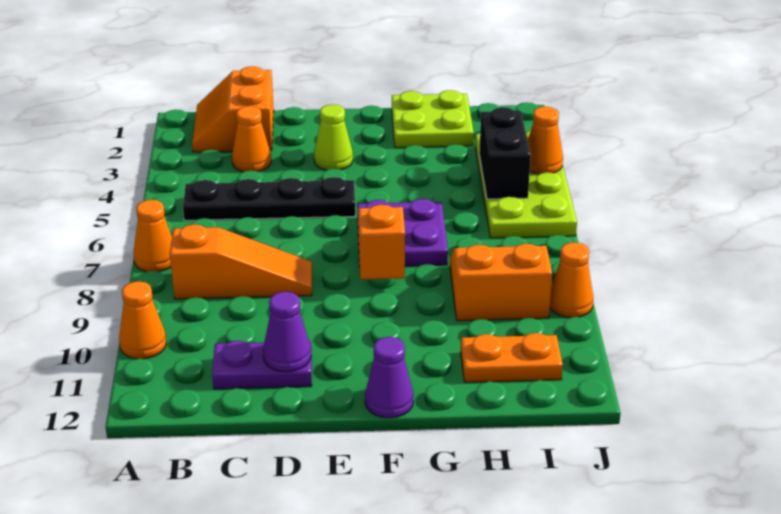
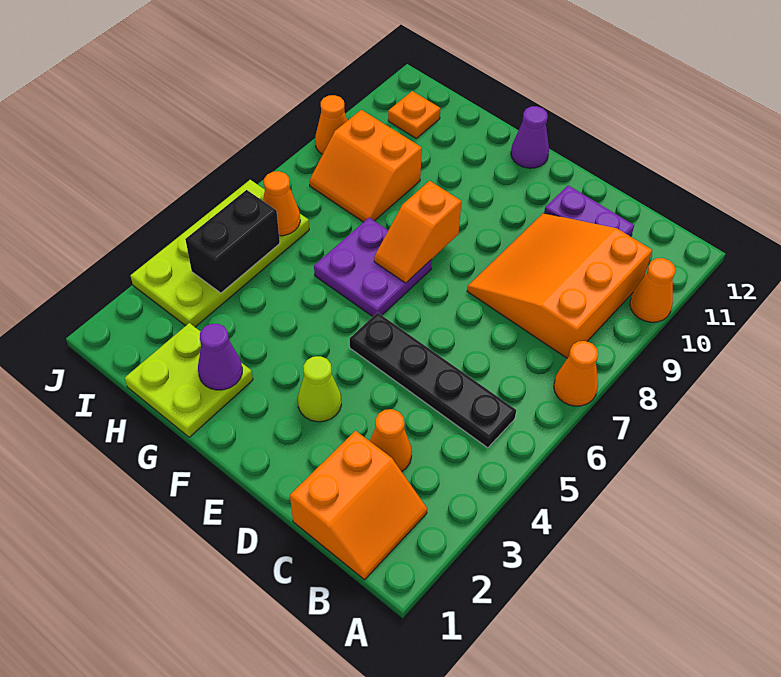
orange 1x3 slope [170,224,312,299] -> orange 3x3 slope [467,213,652,358]
purple 1x1 cone [263,292,311,372] -> purple 1x1 cone moved to [198,324,242,390]
orange 1x2 plate [461,333,563,382] -> orange 1x1 plate [388,91,440,138]
orange 1x1 cone [528,107,563,174] -> orange 1x1 cone moved to [263,171,300,236]

